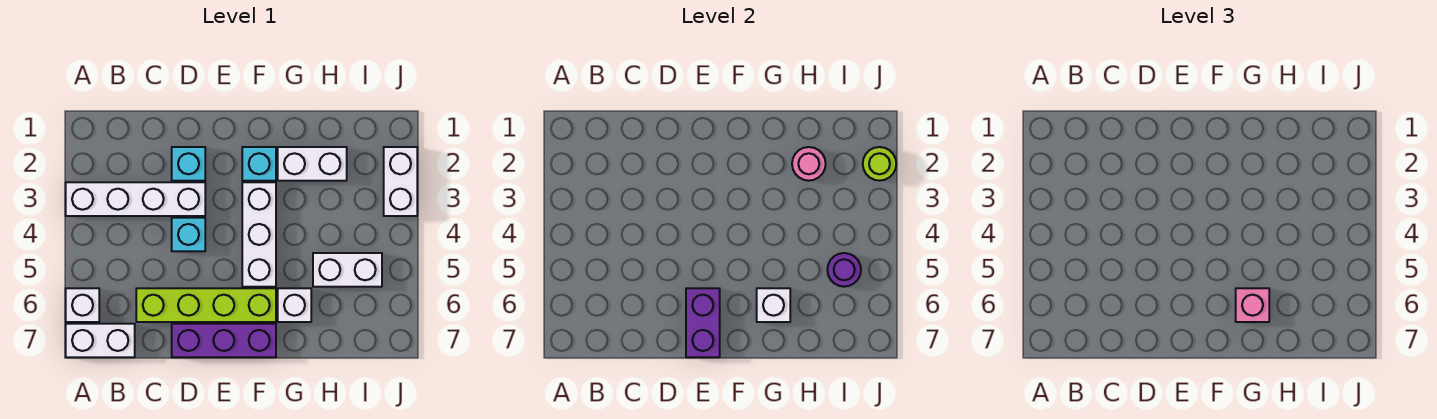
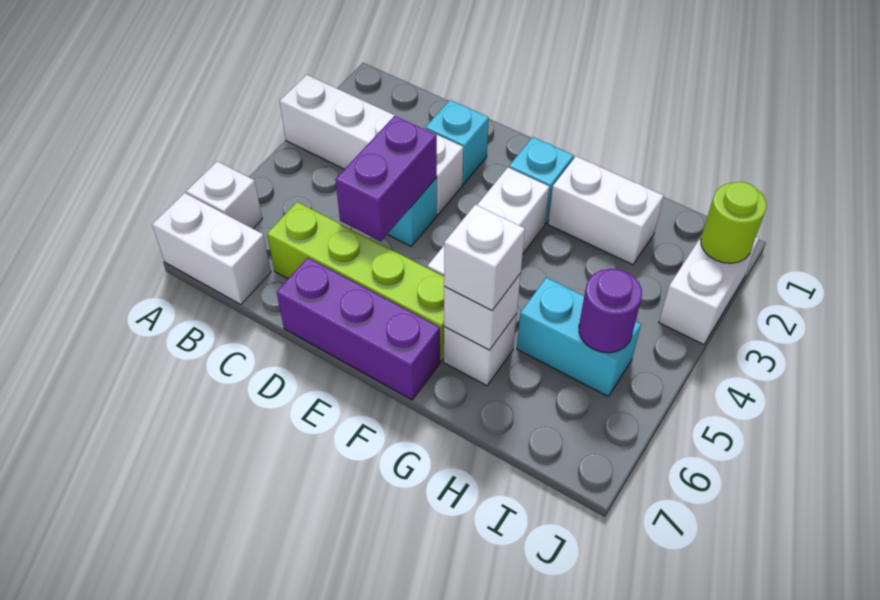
purple 1x2 brick [686,288,720,357] -> purple 1x2 brick moved to [335,116,437,241]
pink 1x1 brick [1236,288,1269,322] -> white 1x1 brick [444,205,525,310]
pink 1x1 round brick [792,147,826,181] -> none
white 1x2 brick [313,253,382,287] -> cyan 1x2 brick [517,278,641,397]

